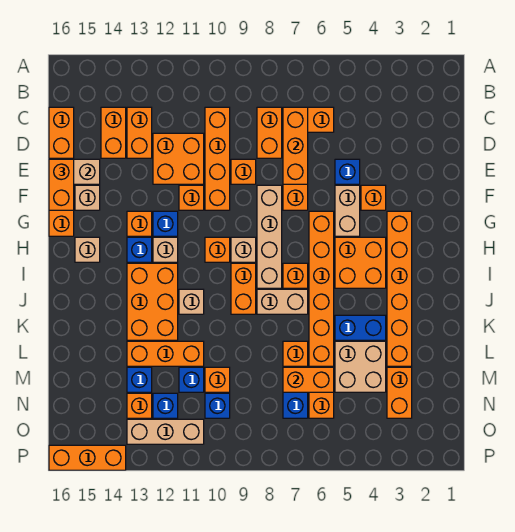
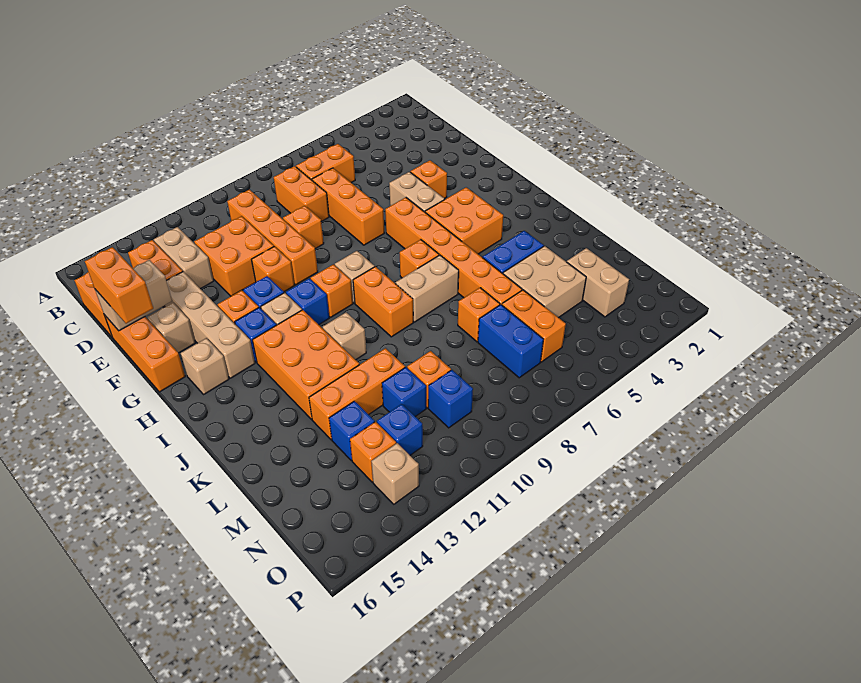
orange 1x3 brick [283,107,308,184] -> none
orange 1x2 brick [127,107,152,158] -> tan 1x2 brick [154,227,214,289]
blue 1x1 brick [335,159,360,184] -> blue 1x1 brick moved to [286,278,329,325]
tan 1x4 brick [257,185,282,288] -> tan 1x4 brick moved to [165,272,255,378]
orange 1x6 brick [387,211,412,366] -> none
orange 1x2 brick [387,367,412,418] -> tan 1x2 brick [567,248,629,317]
orange 1x2 brick [283,367,334,392] -> none
tan 1x3 brick [127,419,204,444] -> tan 1x1 brick [371,443,419,504]
orange 1x3 brick [49,445,126,470] -> none

